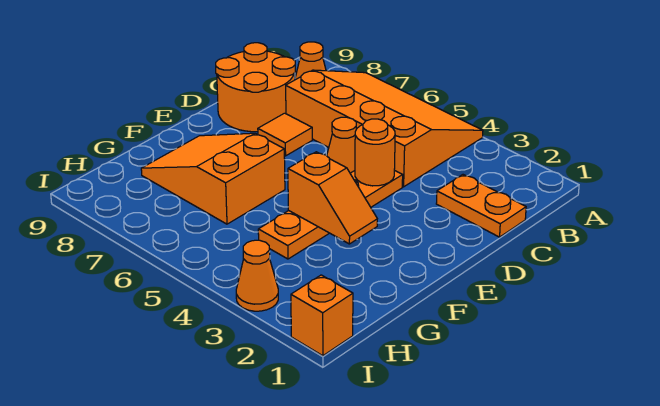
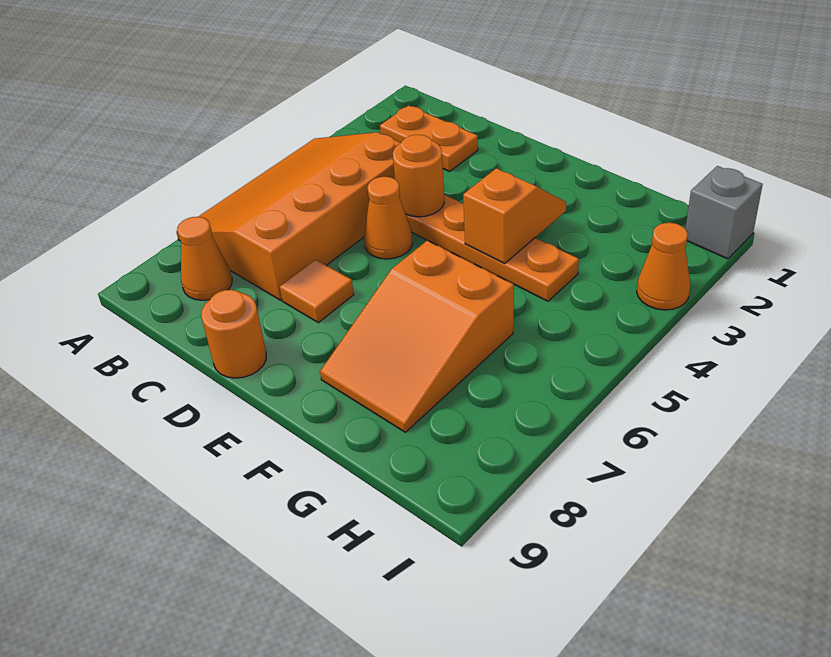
orange 1x2 plate [436,175,526,237] -> orange 1x2 plate turned to [380,105,478,171]
orange 2x2 round brick [216,43,295,132] -> orange 1x1 round brick [201,290,266,378]
orange 1x1 brick [291,275,353,356] -> grey 1x1 brick [686,166,763,259]

